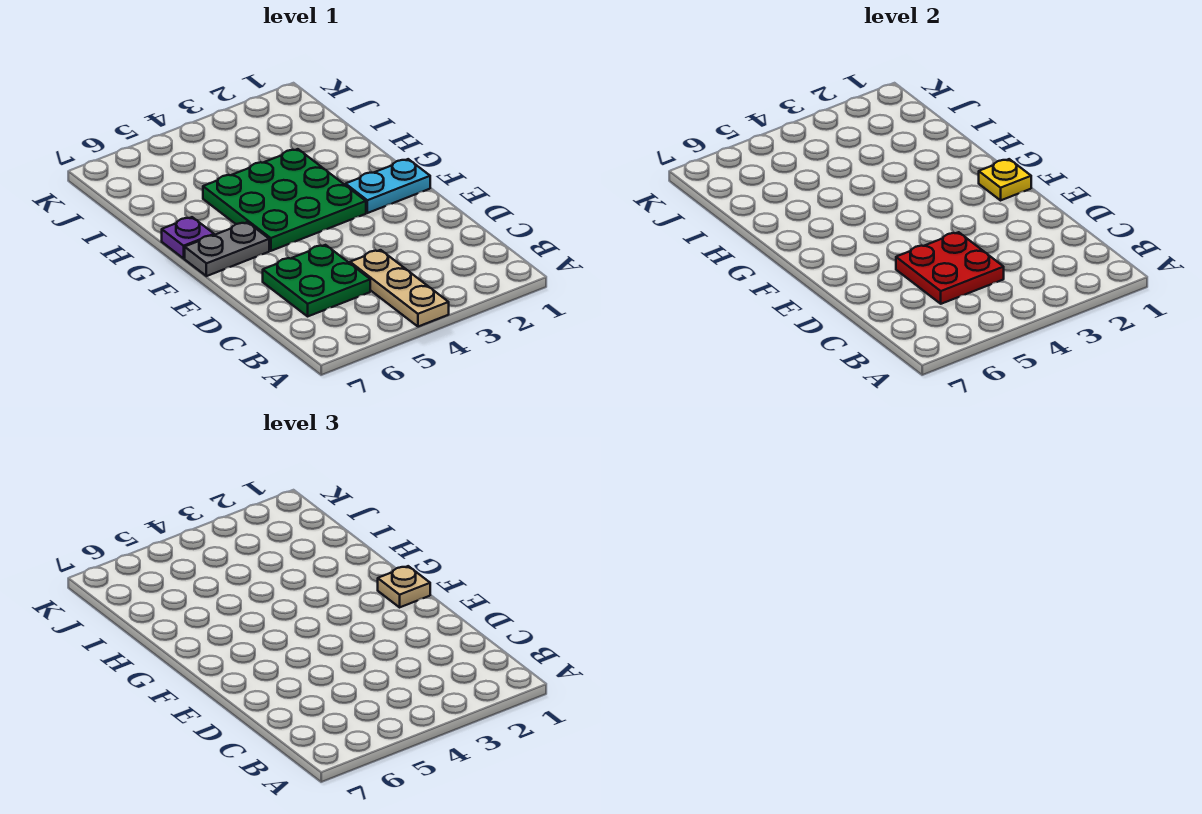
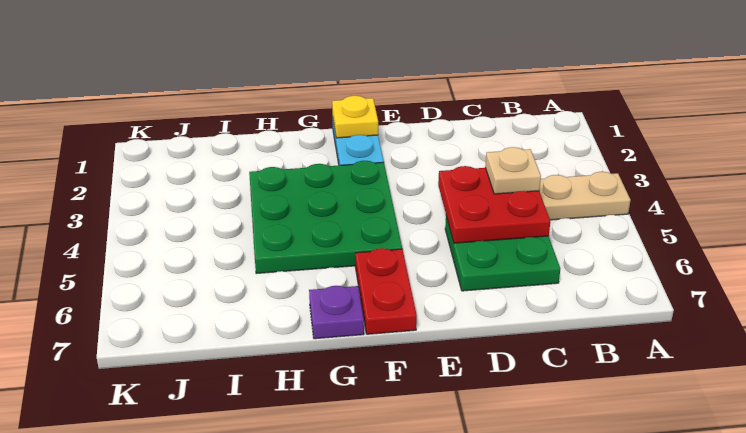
tan 1x1 plate [378,566,430,607] -> tan 1x1 plate moved to [485,147,541,194]
grey 1x2 plate [185,222,269,276] -> red 1x2 plate [355,248,417,334]

